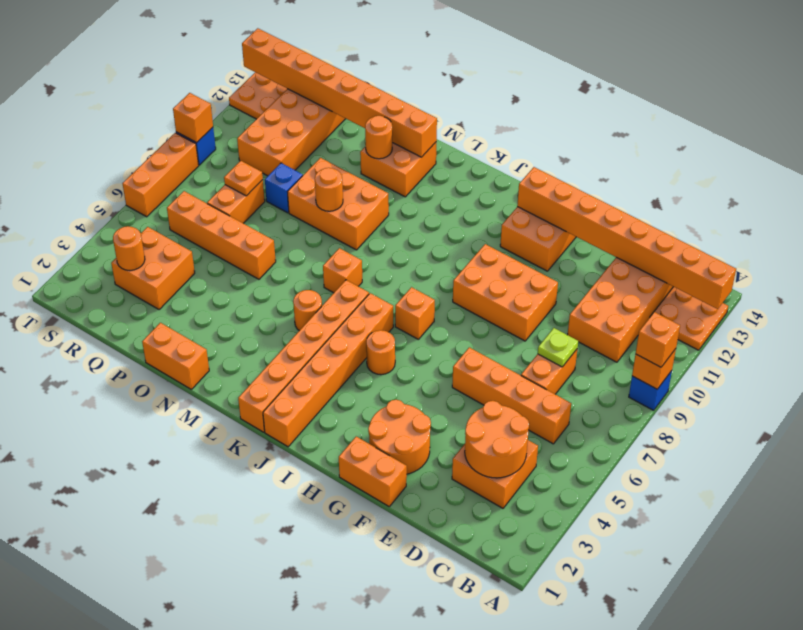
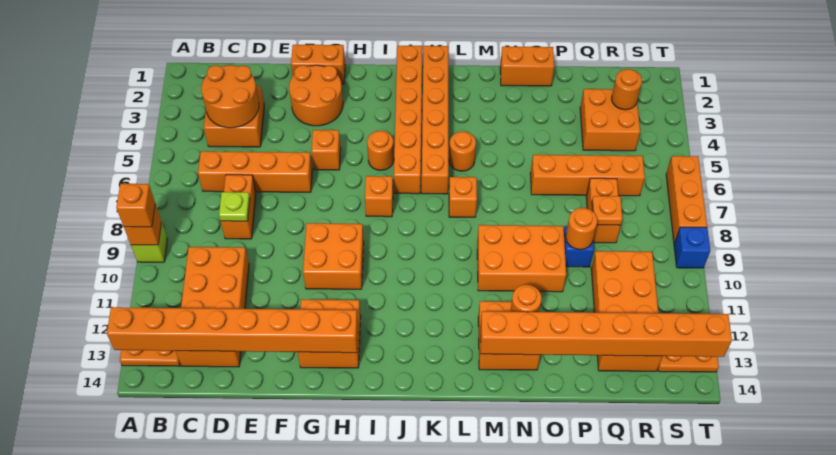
blue 1x1 brick [629,371,672,410] -> lime 1x1 brick [131,223,168,262]
orange 2x3 brick [453,244,558,341] -> orange 2x2 brick [303,223,364,289]
orange 1x1 round brick [315,168,343,211] -> orange 1x1 round brick moved to [566,208,597,250]
orange 1x1 brick [173,93,213,143] -> orange 1x1 brick moved to [311,130,341,170]

